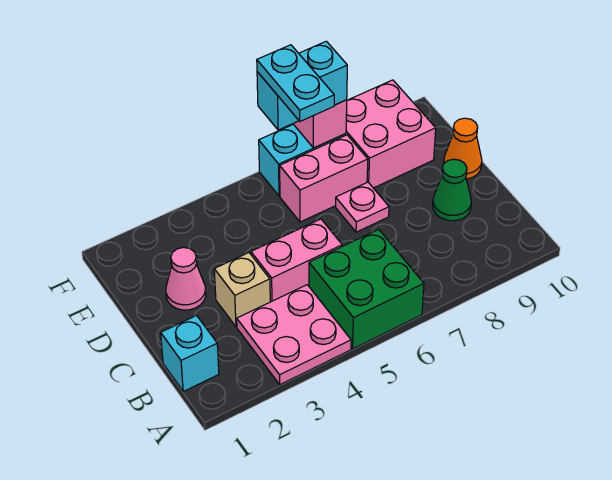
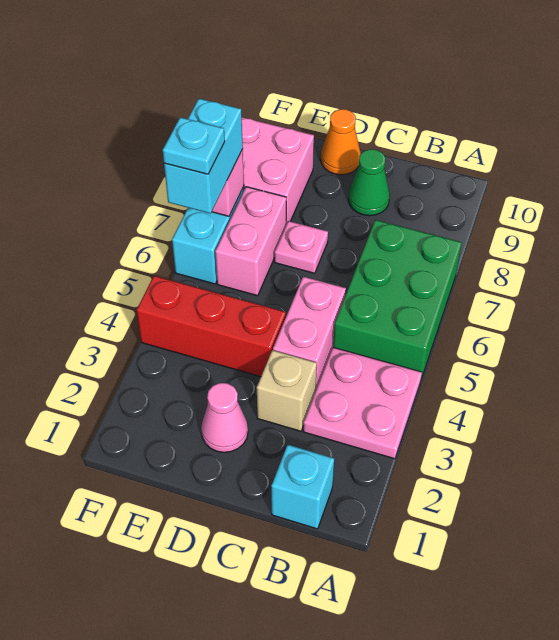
green 2x2 brick [309,229,424,349] -> green 2x3 brick [333,220,462,379]
none -> red 1x3 brick [137,276,286,377]
cyan 1x2 plate [257,45,334,121] -> cyan 1x1 plate [163,117,225,174]

